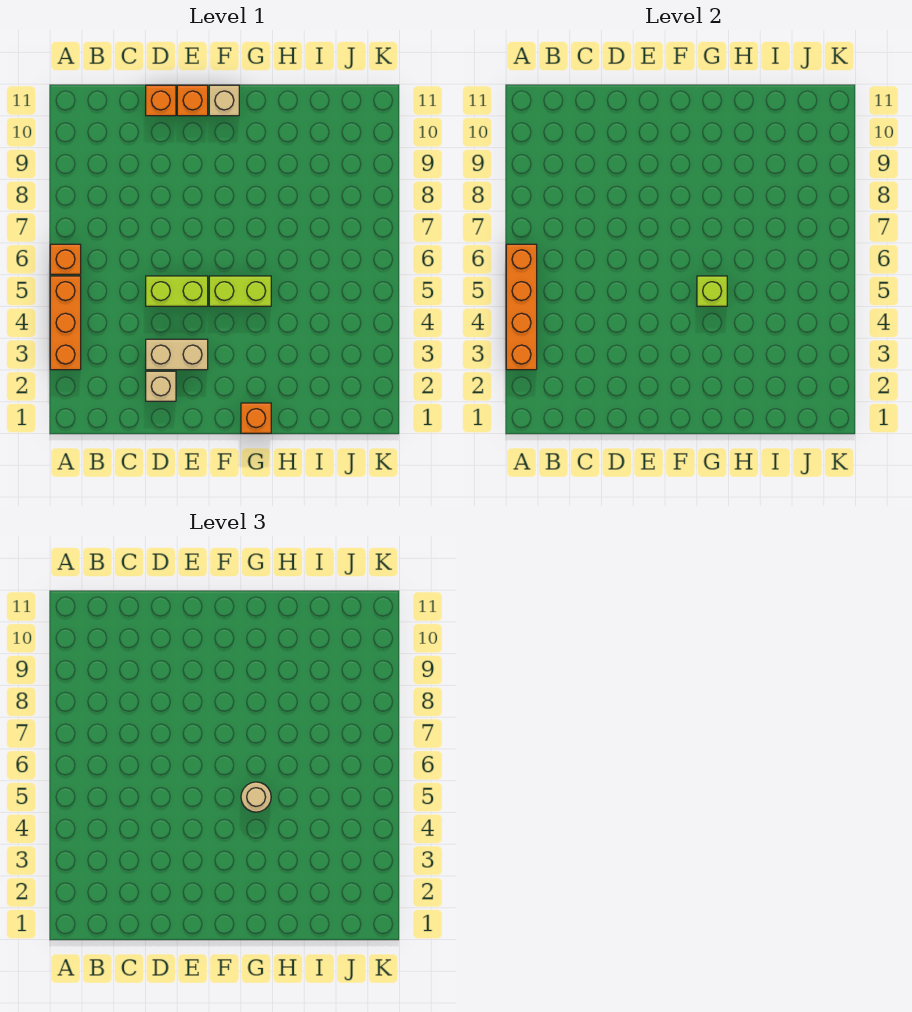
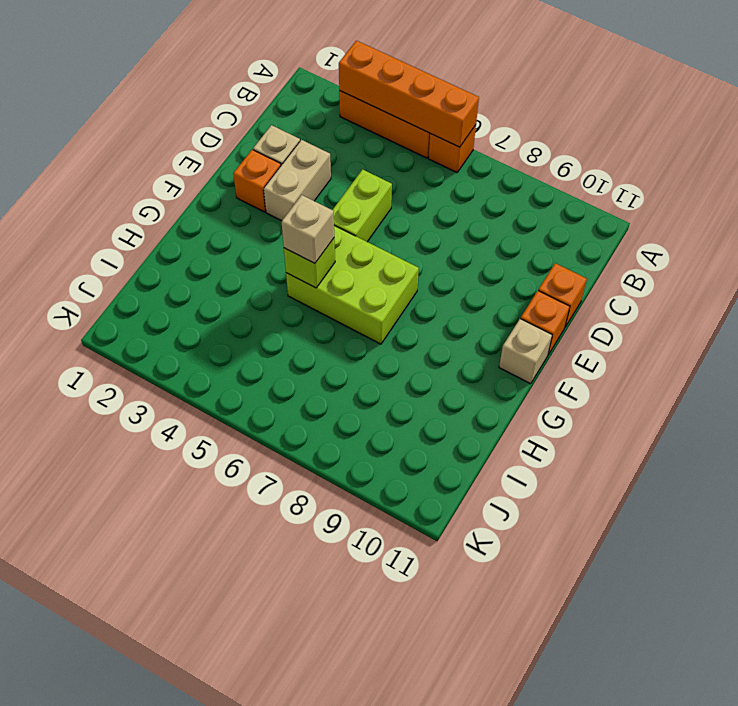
lime 1x2 brick [209,276,271,306] -> lime 2x3 brick [286,226,419,344]
orange 1x1 brick [241,403,271,433] -> orange 1x1 brick moved to [233,150,281,212]
tan 1x1 round brick [241,782,271,812] -> tan 1x1 brick [282,195,334,263]

